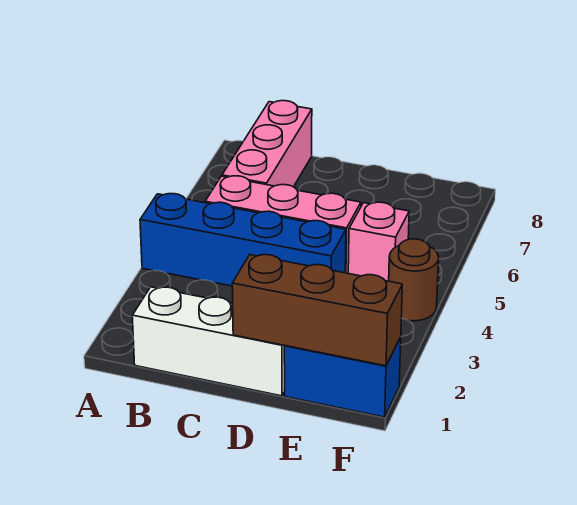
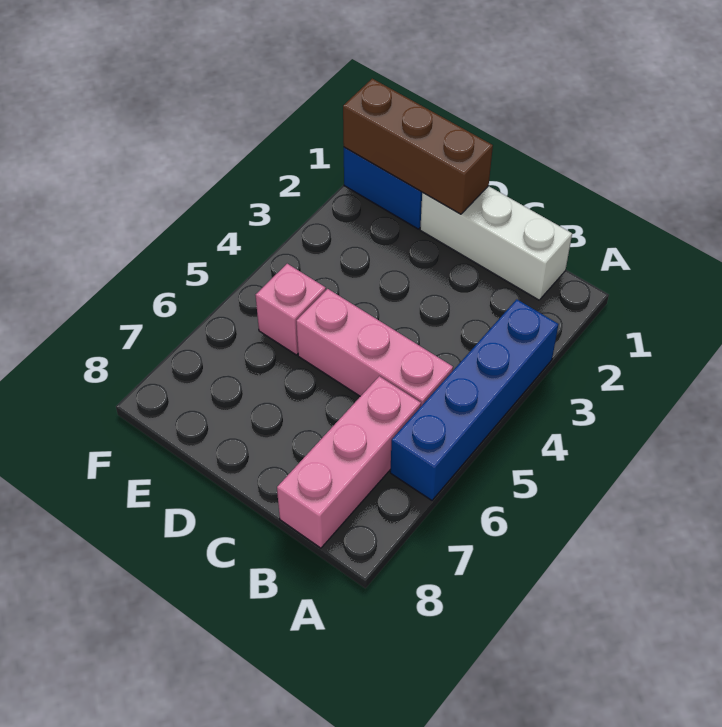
blue 1x4 brick [140,194,346,286] -> blue 1x4 brick turned to [390,299,559,500]
brown 1x1 round brick [389,239,439,321] -> none

